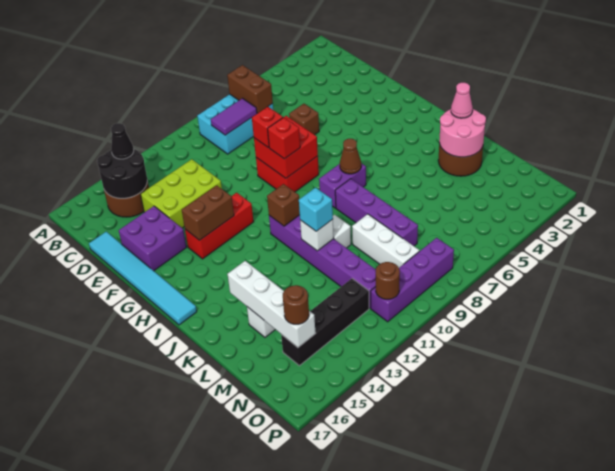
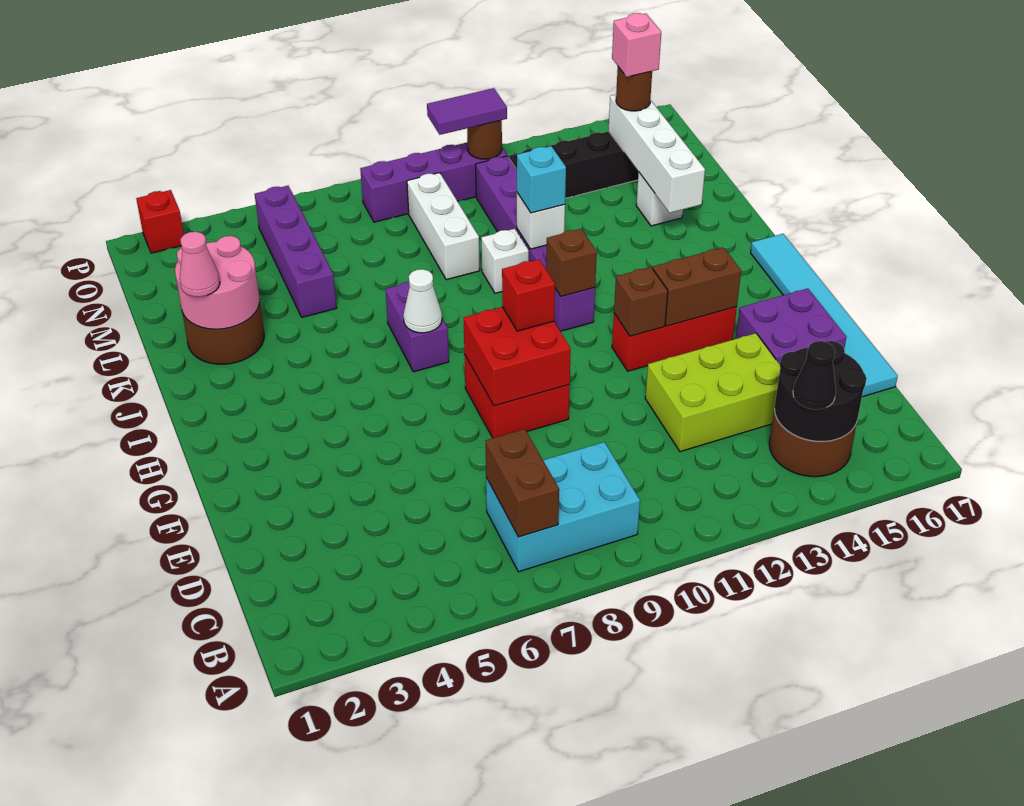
purple 1x2 tile [211,98,257,135] -> purple 1x2 tile moved to [427,88,507,135]
brown 1x1 brick [289,104,319,135] -> brown 1x1 brick moved to [614,267,668,336]
red 1x1 brick [252,107,283,148] -> red 1x1 brick moved to [136,190,184,253]
purple 1x2 brick [319,163,366,208] -> purple 1x2 brick turned to [386,282,449,372]
brown 1x1 cone [340,139,361,174] -> white 1x1 cone [403,269,442,333]
purple 1x4 brick [335,179,418,246] -> purple 1x4 brick moved to [255,186,336,317]
none -> pink 1x1 brick [612,13,661,77]

